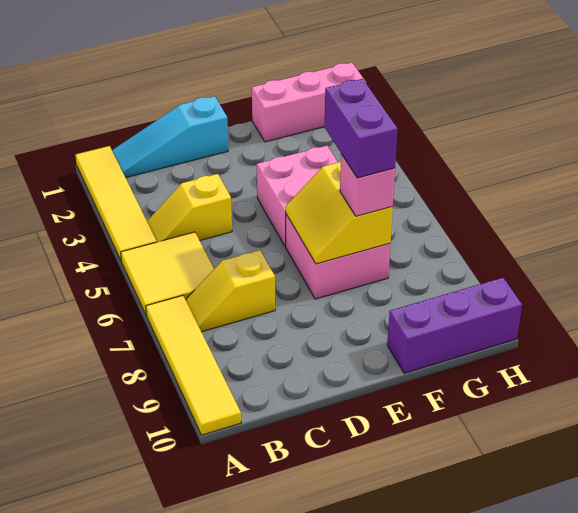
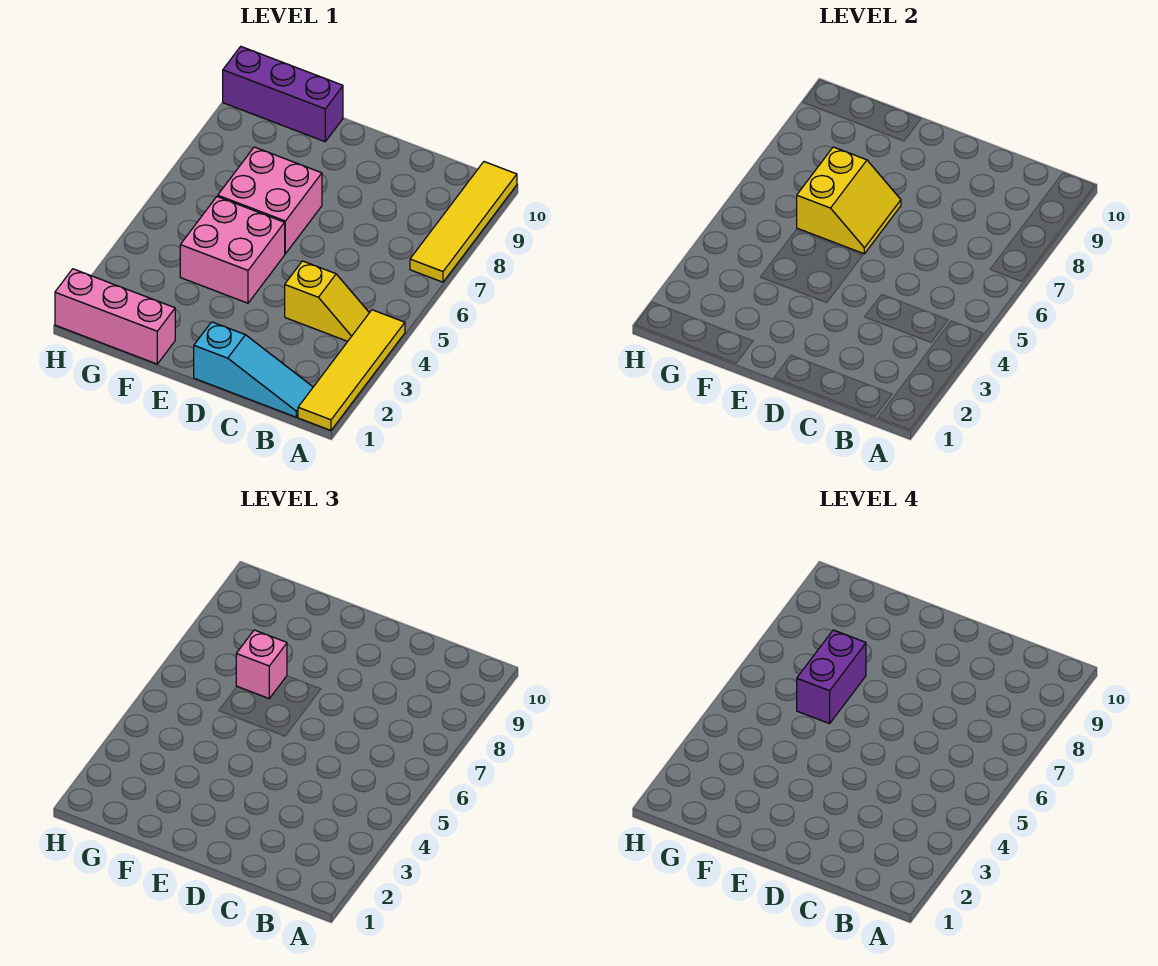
yellow 2x2 tile [121,232,214,316] -> none
yellow 1x2 slope [186,250,275,332] -> none

